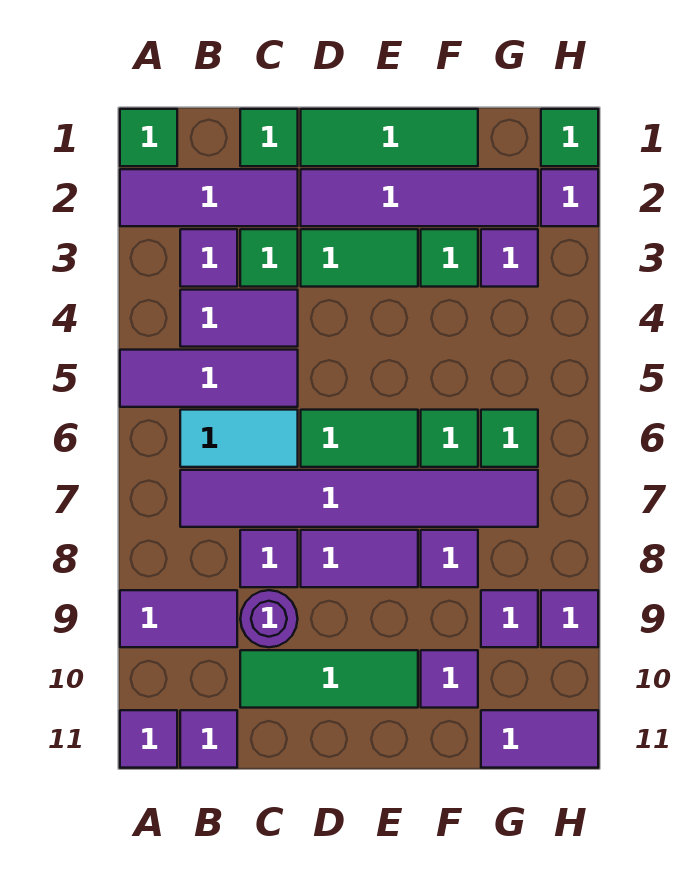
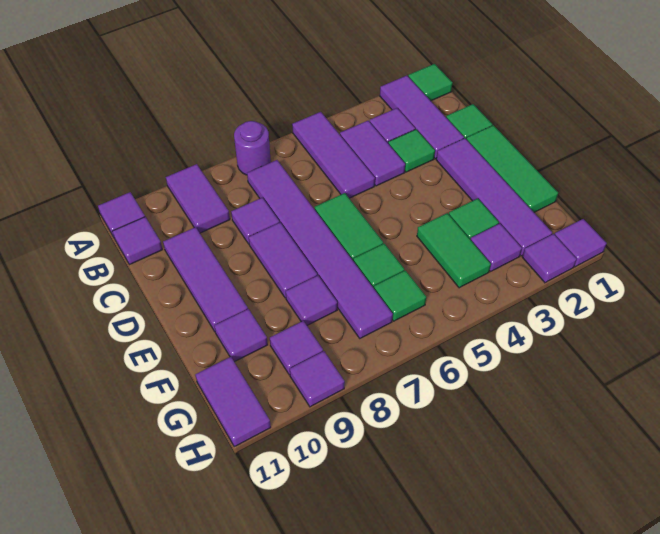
cyan 1x2 tile [180,410,298,467] -> none
purple 1x1 round brick [240,590,298,647] -> purple 1x1 round brick moved to [234,121,271,175]
green 1x3 tile [240,650,418,708] -> purple 1x3 tile [163,227,248,331]
green 1x2 tile [301,229,418,287] -> green 1x2 tile moved to [417,213,491,288]
green 1x1 tile [541,109,598,166] -> purple 1x1 tile [555,219,607,267]

